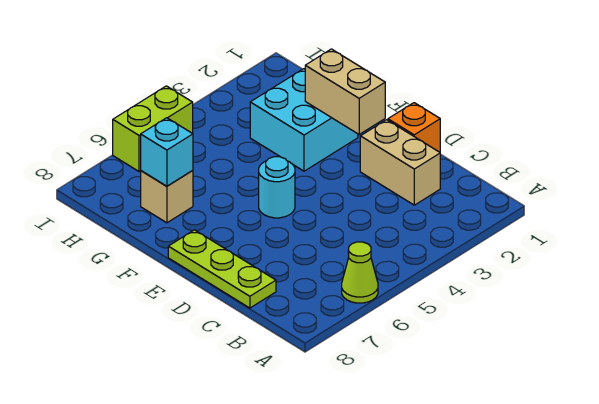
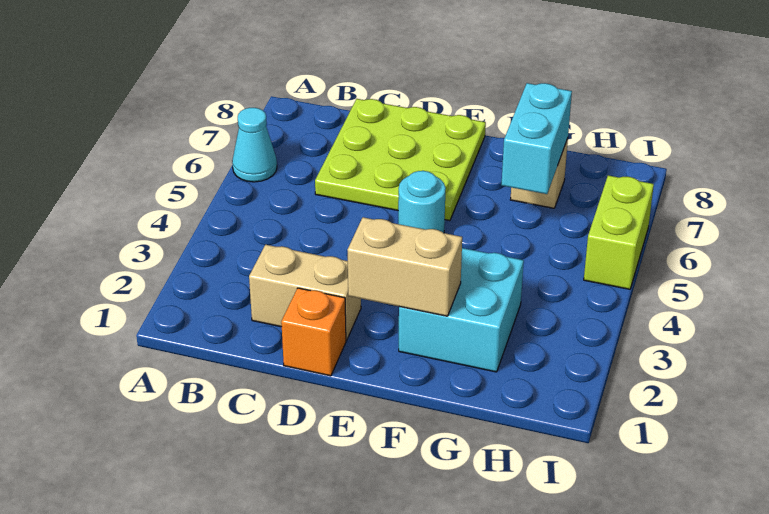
lime 1x1 cone [342,242,378,303] -> cyan 1x1 cone [232,108,277,182]
lime 1x3 plate [168,230,276,308] -> lime 3x3 plate [315,99,486,221]
cyan 1x1 brick [141,118,193,186] -> cyan 1x2 brick [501,83,572,194]

